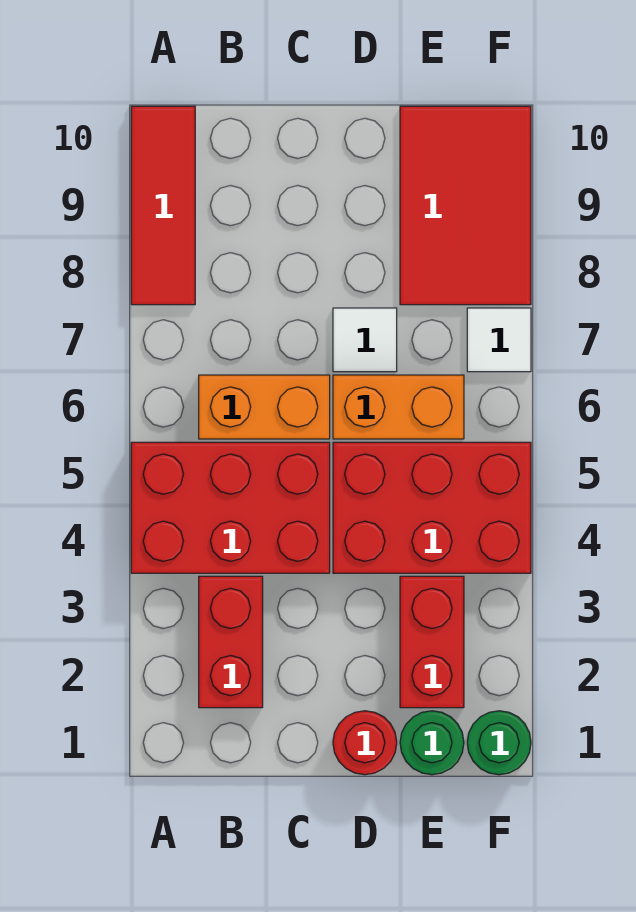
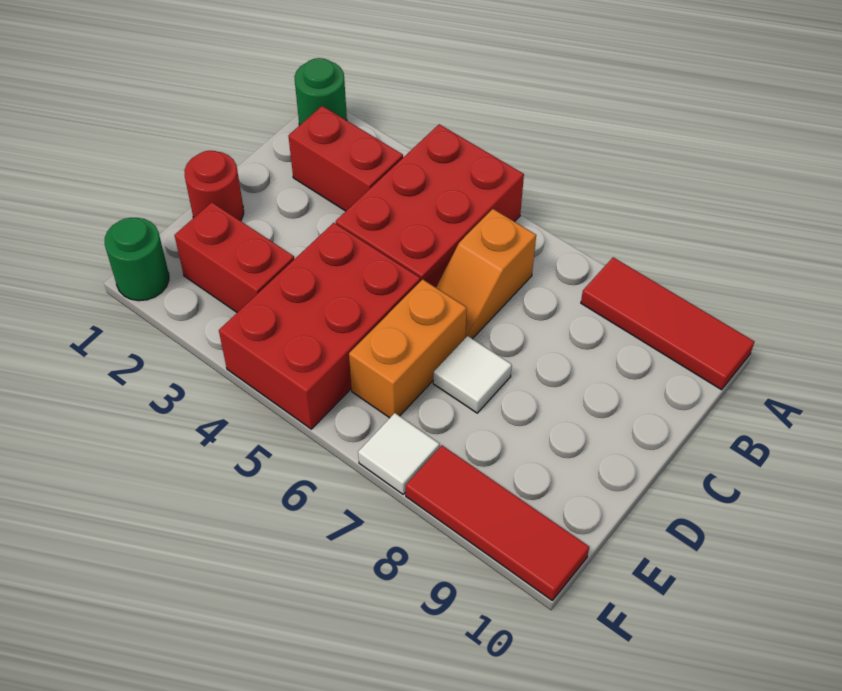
orange 1x2 brick [199,375,330,439] -> orange 1x2 slope [436,209,536,339]
green 1x1 round brick [400,711,464,775] -> green 1x1 round brick moved to [294,58,347,126]
red 2x3 tile [400,106,531,305] -> red 1x3 tile [406,446,589,600]

